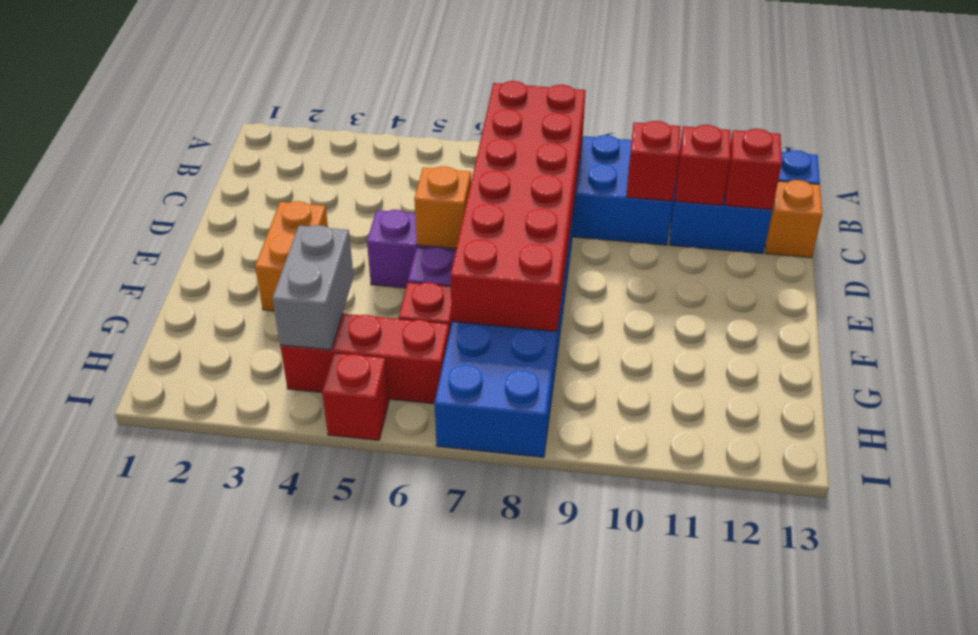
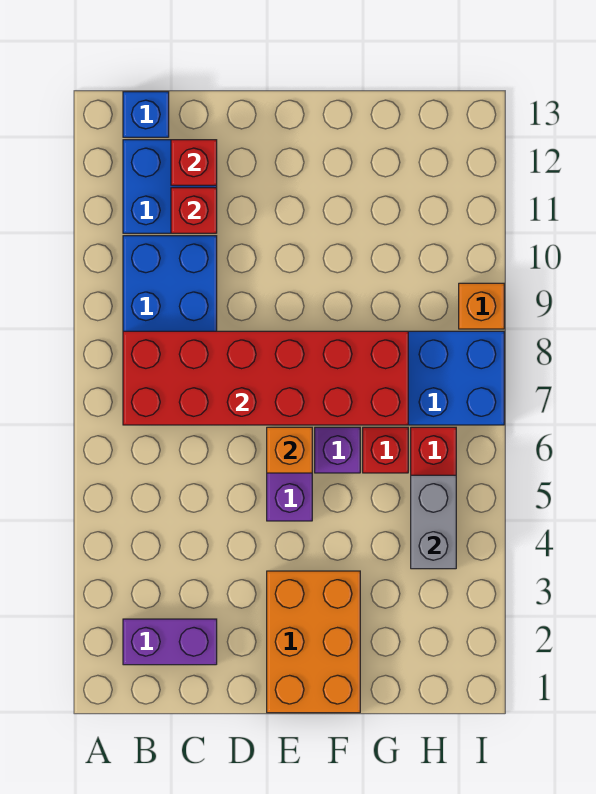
none -> purple 1x2 brick [123,619,217,665]
red 1x1 brick [626,121,680,201] -> none
orange 1x1 brick [765,180,822,258] -> orange 1x1 brick moved to [459,283,504,329]
orange 1x2 brick [255,201,328,311] -> orange 2x3 brick [267,571,360,713]
grey 1x2 brick [272,225,354,350] -> grey 1x2 brick turned to [411,475,456,569]
red 1x1 brick [322,353,389,440] -> none

